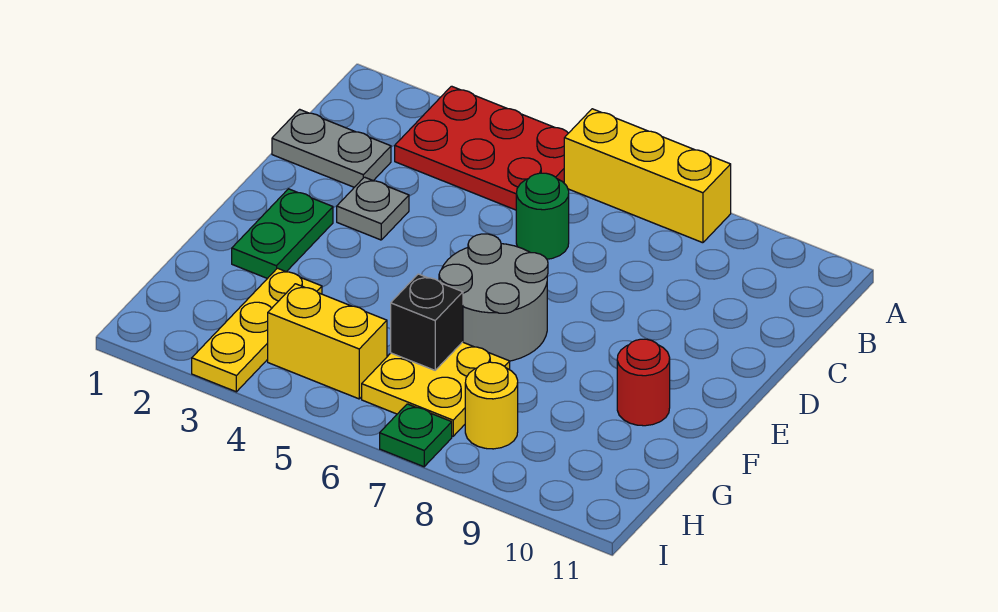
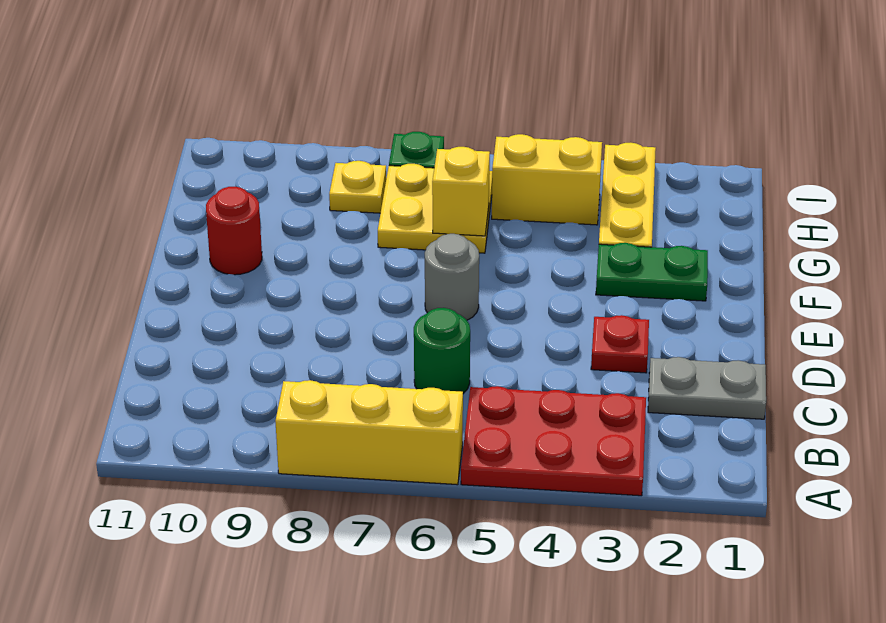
grey 1x1 plate [337,177,409,240] -> red 1x1 plate [591,315,649,373]
green 1x2 plate [232,189,333,279] -> green 1x2 plate turned to [596,243,708,301]
grey 2x2 round brick [439,234,548,361] -> grey 1x1 round brick [425,234,479,320]
black 1x1 brick [391,274,463,370] -> yellow 1x1 brick [432,147,490,236]
yellow 1x1 round brick [465,362,518,449] -> yellow 1x1 plate [329,161,386,213]

